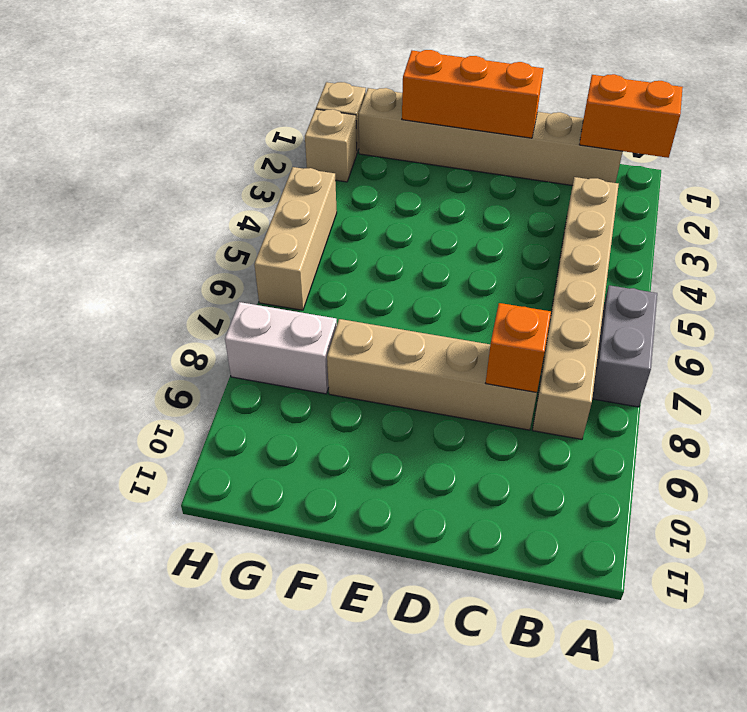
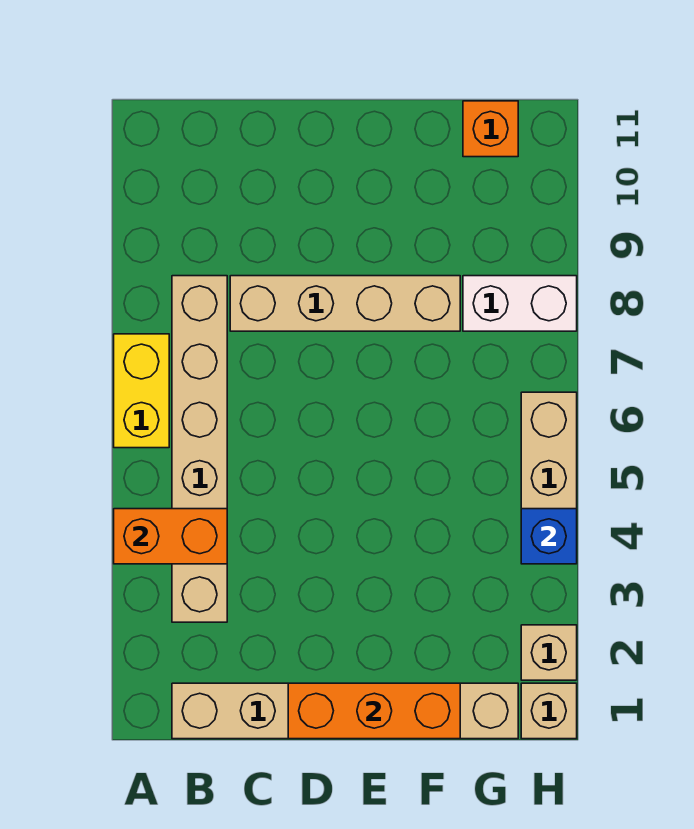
orange 1x2 brick [579,74,683,158] -> orange 1x2 brick moved to [114,509,227,564]
grey 1x2 brick [592,285,657,407] -> yellow 1x2 brick [114,334,169,448]
orange 1x1 brick [486,303,551,392] -> orange 1x1 brick moved to [463,101,518,157]
none -> blue 1x1 brick [521,509,577,564]

